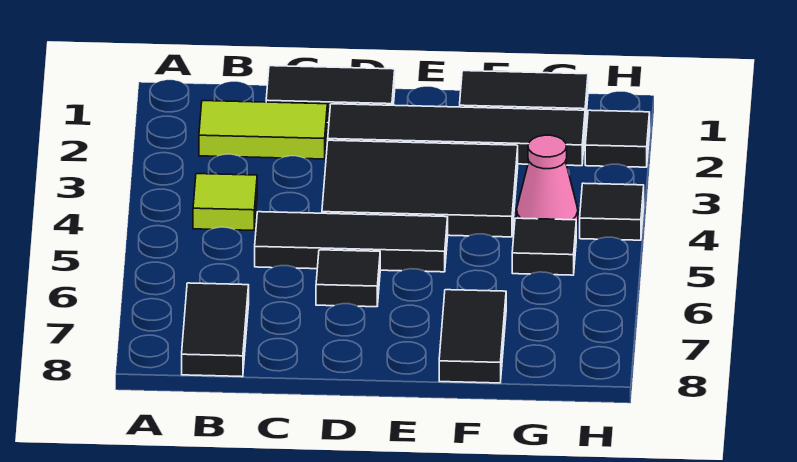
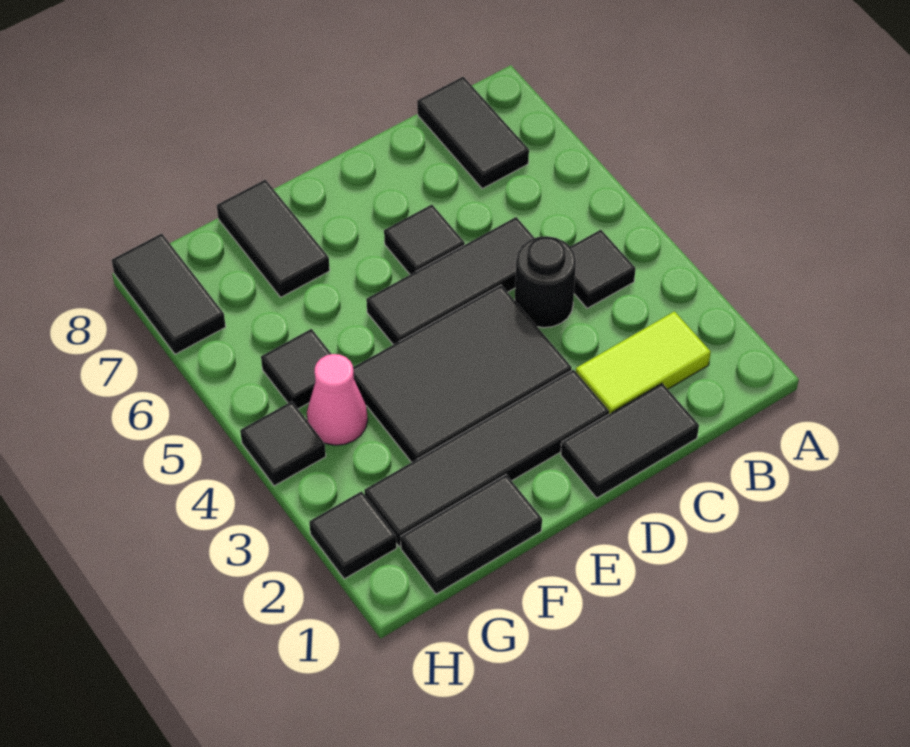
lime 1x1 tile [193,174,257,230] -> black 1x1 tile [570,230,636,308]
none -> black 1x1 round brick [515,236,576,328]
none -> black 1x2 tile [112,234,226,354]

